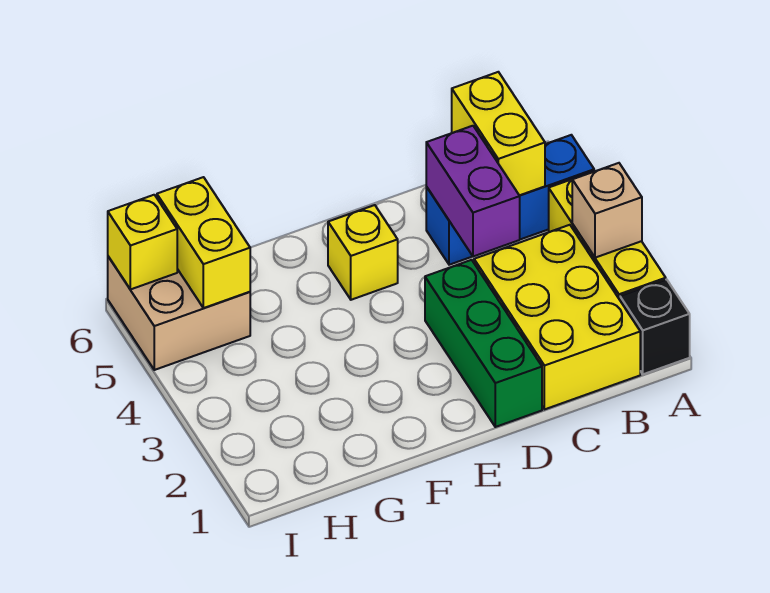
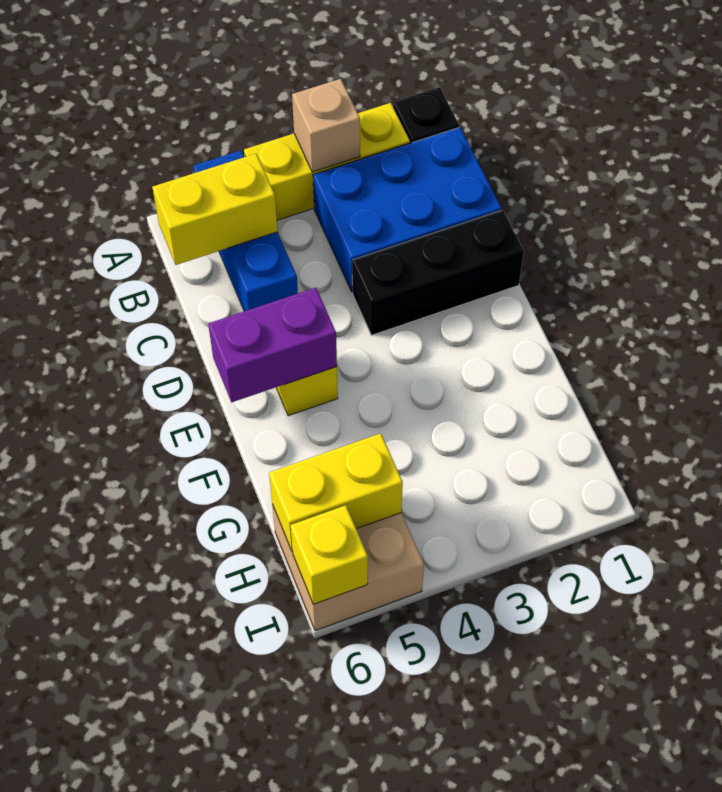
yellow 2x3 brick [474,225,640,409] -> blue 2x3 brick [313,127,502,292]
purple 1x2 brick [426,126,520,257] -> purple 1x2 brick moved to [208,288,337,402]
green 1x3 brick [425,260,542,427] -> black 1x3 brick [352,210,524,335]

